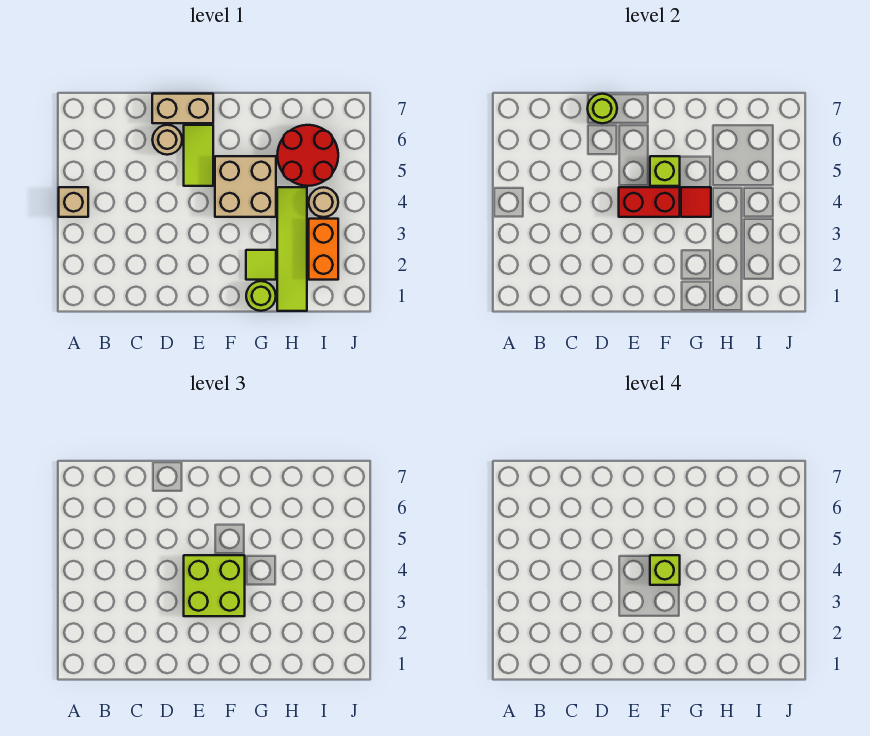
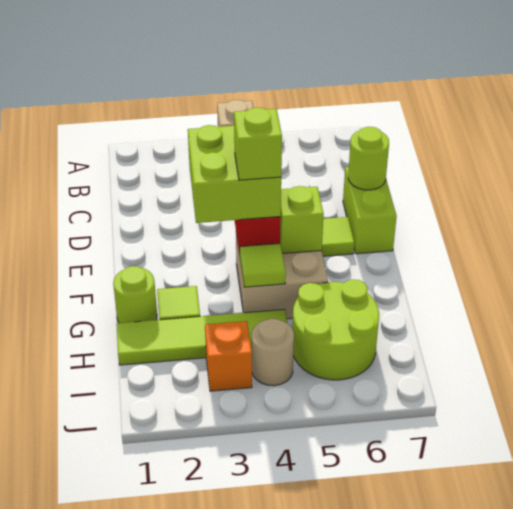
tan 1x1 round brick [152,125,182,155] -> none
tan 1x2 brick [152,94,213,123] -> lime 1x2 brick [343,167,397,254]
red 1x1 tile [681,187,711,217] -> lime 1x1 tile [240,243,286,287]
red 2x2 round brick [277,125,338,186] -> lime 2x2 round brick [292,279,379,380]
orange 1x2 brick [309,219,338,280] -> orange 1x1 brick [205,321,252,391]

